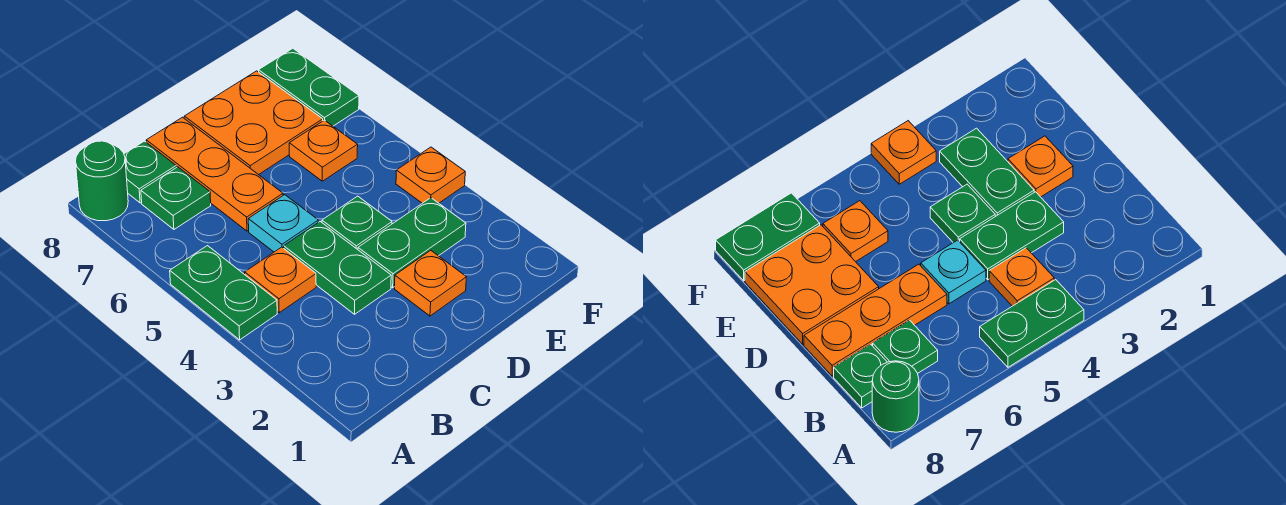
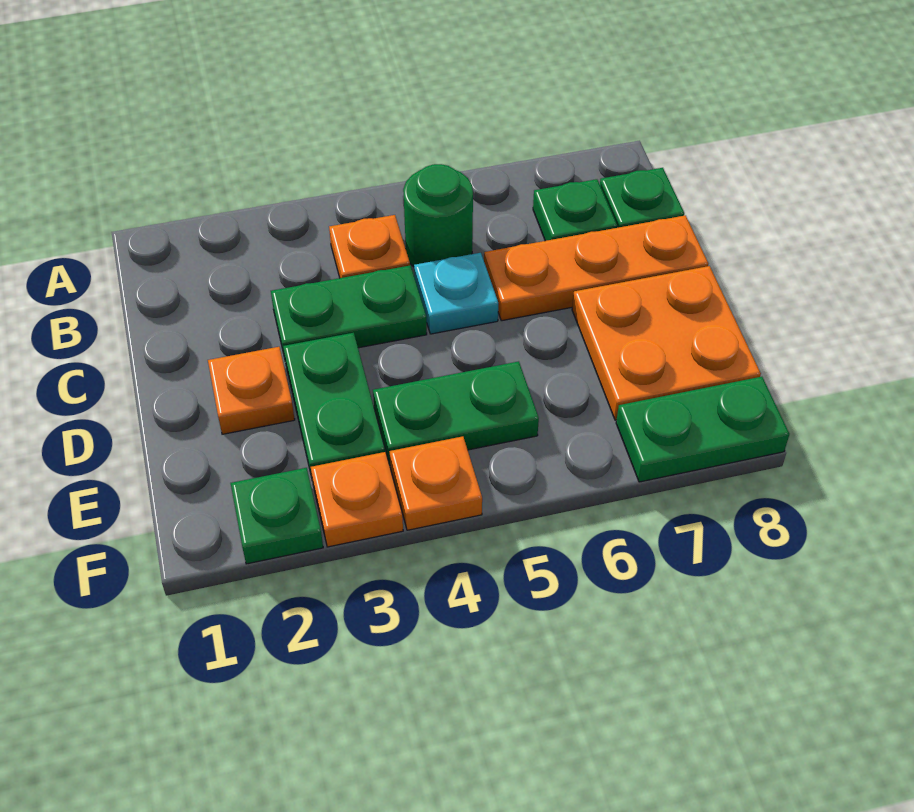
green 1x2 plate [170,246,277,340] -> green 1x2 plate moved to [373,361,539,464]
green 1x1 round brick [76,141,128,221] -> green 1x1 round brick moved to [403,164,473,267]
green 1x1 plate [322,196,392,250] -> green 1x1 plate moved to [231,468,323,564]
orange 1x1 plate [289,120,358,181] -> orange 1x1 plate moved to [311,452,403,547]

